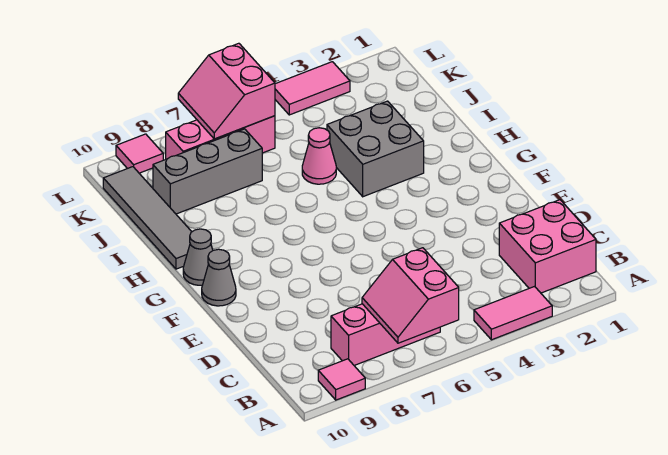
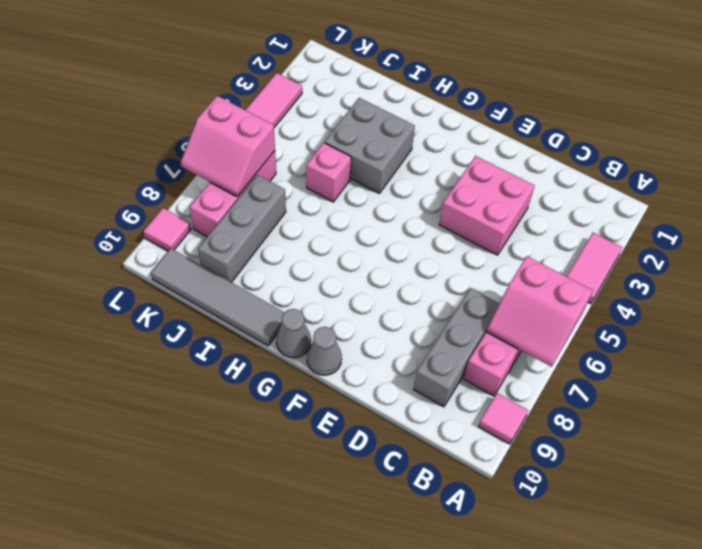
pink 2x2 brick [499,200,596,293] -> pink 2x2 brick moved to [439,156,535,255]
none -> grey 1x3 brick [414,288,499,407]
pink 1x1 cone [302,128,336,184] -> pink 1x1 brick [306,143,351,202]

